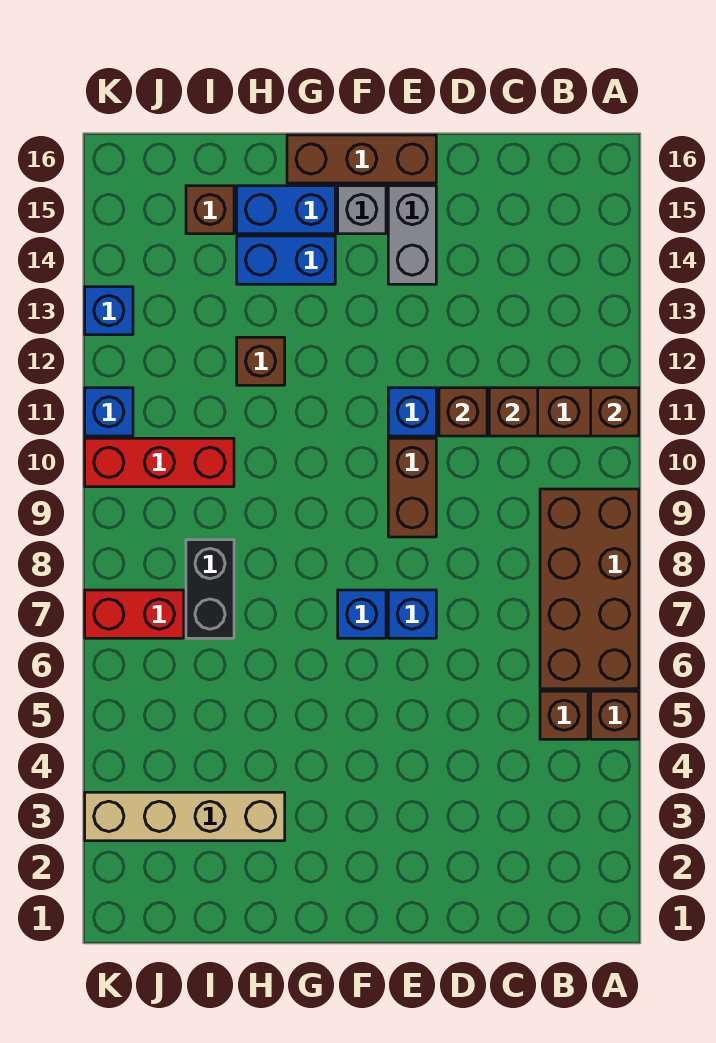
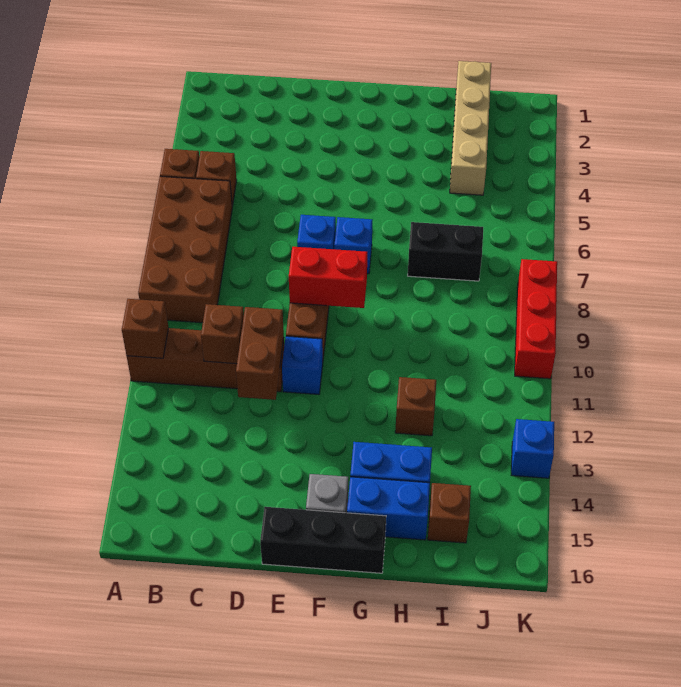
brown 1x1 brick [439,388,487,436] -> brown 1x2 brick [236,307,284,400]
grey 1x2 brick [388,186,436,284] -> none
brown 1x3 brick [287,135,436,183] -> black 1x3 brick [260,507,386,573]
tan 1x4 brick [85,792,285,841] -> tan 1x4 brick turned to [450,61,491,195]
black 1x2 brick [186,540,234,638] -> black 1x2 brick turned to [408,222,483,281]
red 1x3 brick [85,438,234,487] -> red 1x3 brick turned to [515,259,557,379]
red 1x2 brick [85,590,184,638] -> red 1x2 brick moved to [289,247,367,308]
blue 1x1 brick [85,388,133,436] -> none

